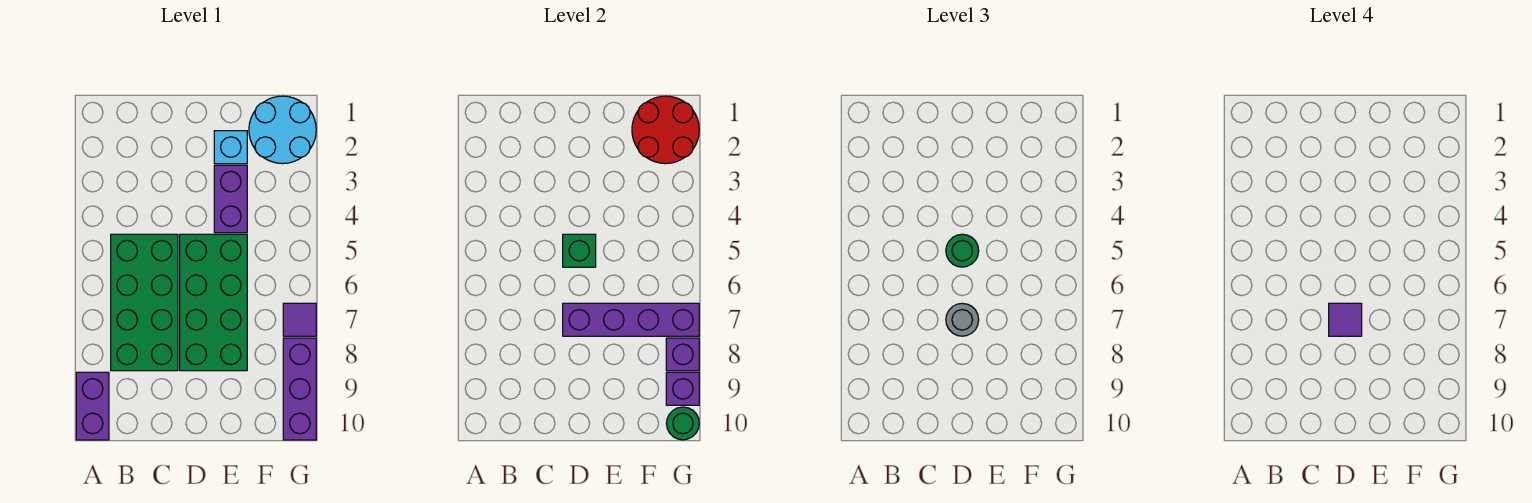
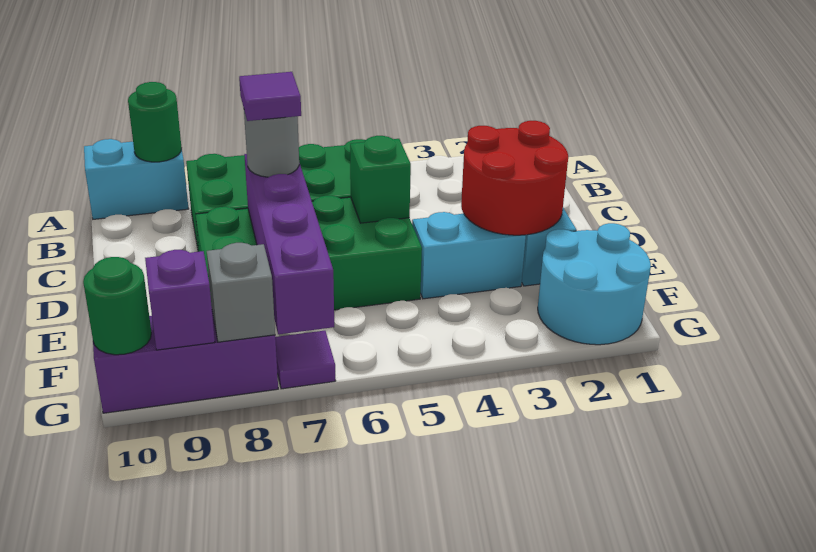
purple 1x2 brick [76,372,109,440] -> cyan 1x2 brick [84,139,188,219]
green 1x1 round brick [946,234,979,267] -> green 1x1 round brick moved to [128,82,182,162]
purple 1x2 brick [214,165,247,233] -> cyan 1x2 brick [412,212,526,299]
red 2x2 round brick [632,96,699,164] -> red 2x2 round brick moved to [461,121,568,235]
purple 1x1 brick [666,338,699,371] -> grey 1x1 brick [207,243,275,342]

